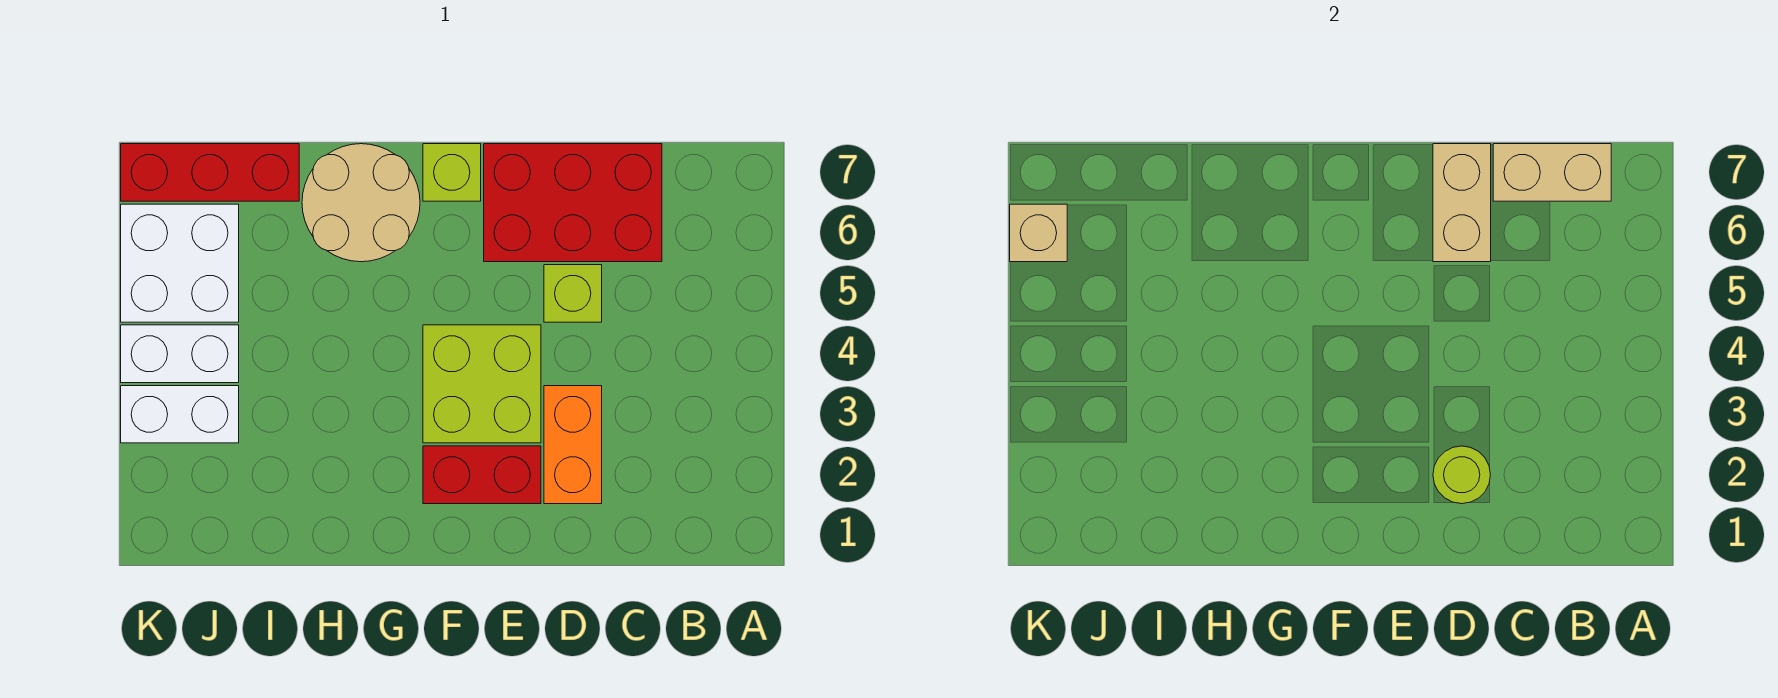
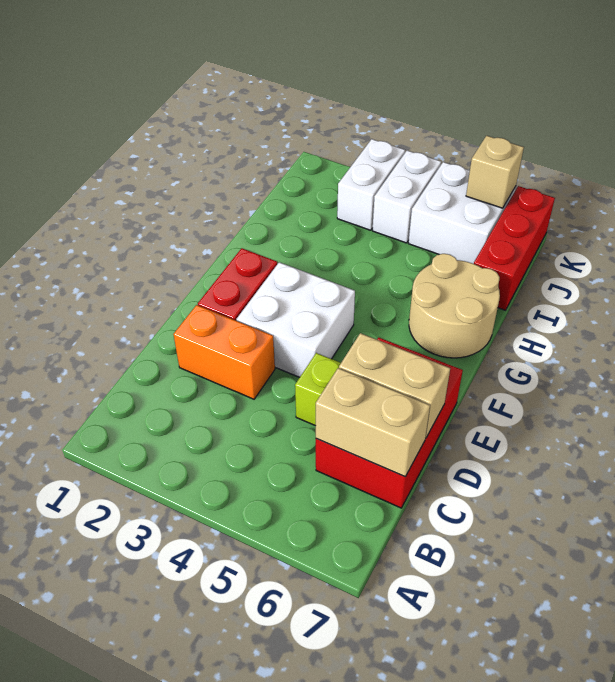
tan 1x2 brick [1493,144,1611,201] -> tan 1x2 brick turned to [316,368,430,477]
lime 1x1 round brick [1433,446,1490,504] -> none
lime 2x2 brick [423,325,541,443] -> white 2x2 brick [236,262,355,377]
lime 1x1 brick [423,144,481,201] -> none

